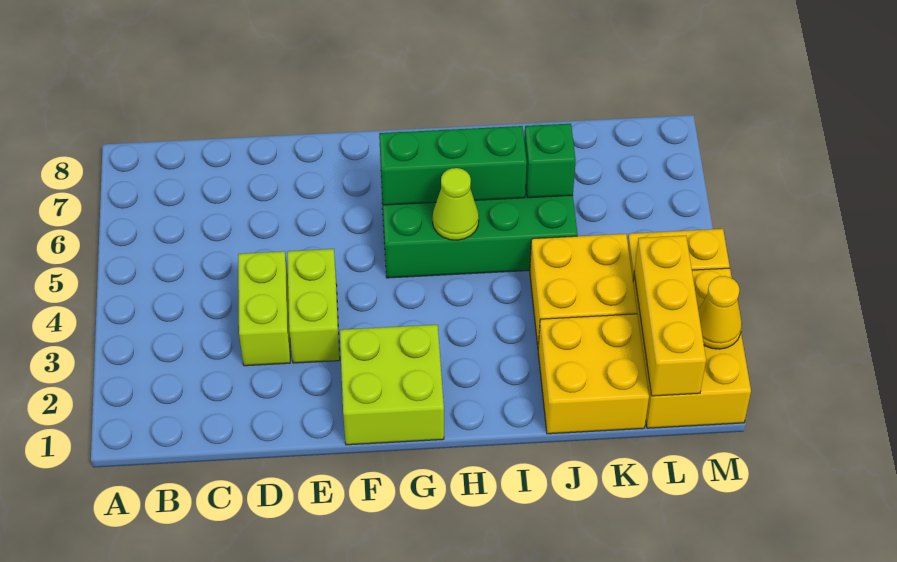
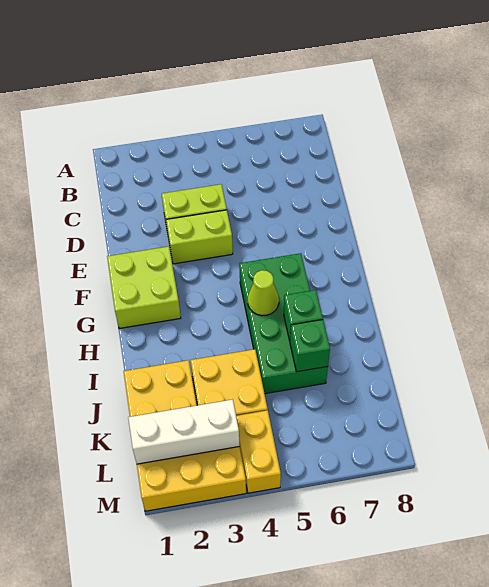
green 1x3 brick [379,126,527,205] -> green 1x1 brick [284,290,323,341]
yellow 1x3 brick [634,235,706,396] -> white 1x3 brick [128,399,240,464]
yellow 1x1 cone [698,276,742,349] -> none

